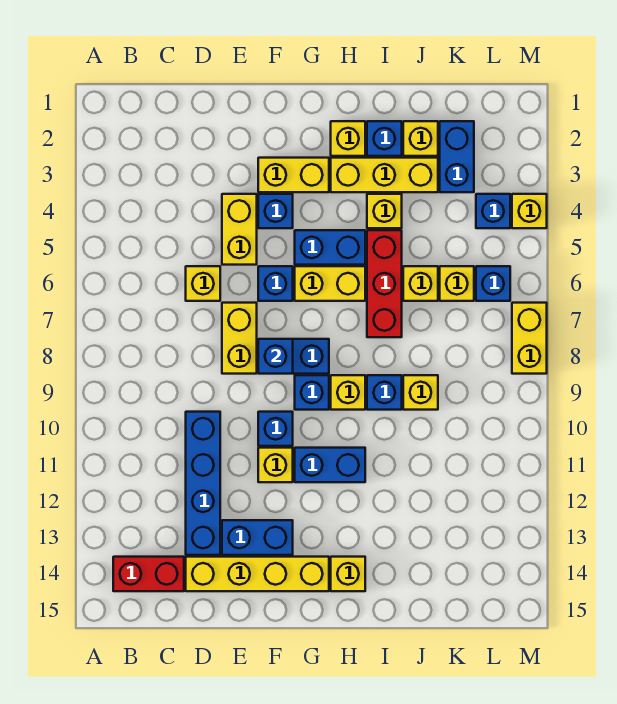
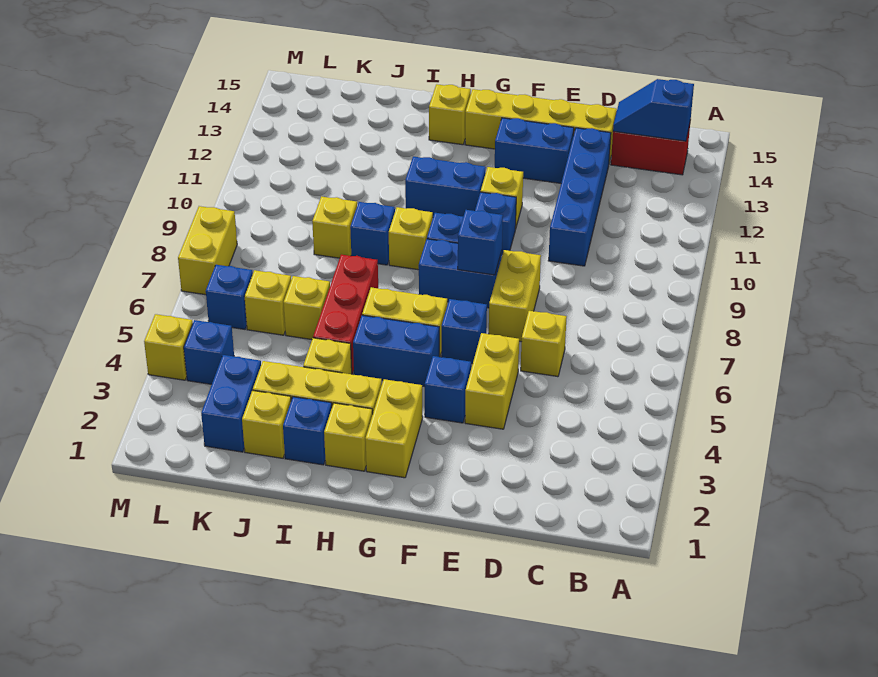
none -> blue 1x2 slope [613,79,694,141]
yellow 1x2 brick [258,158,329,192] -> yellow 1x2 brick turned to [365,379,423,478]

